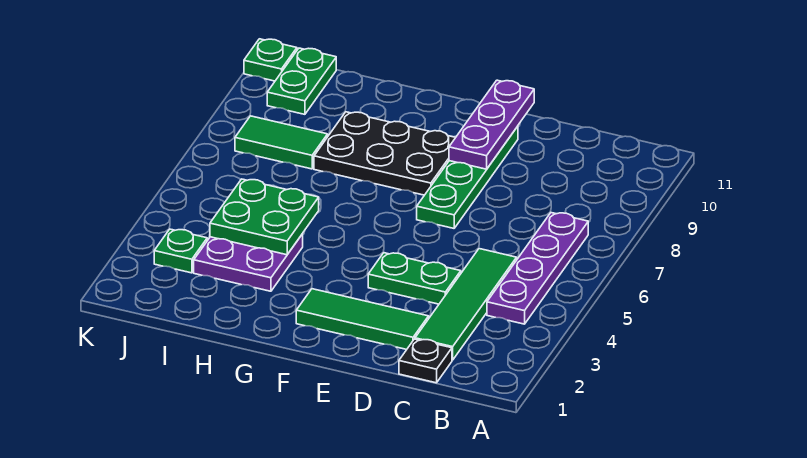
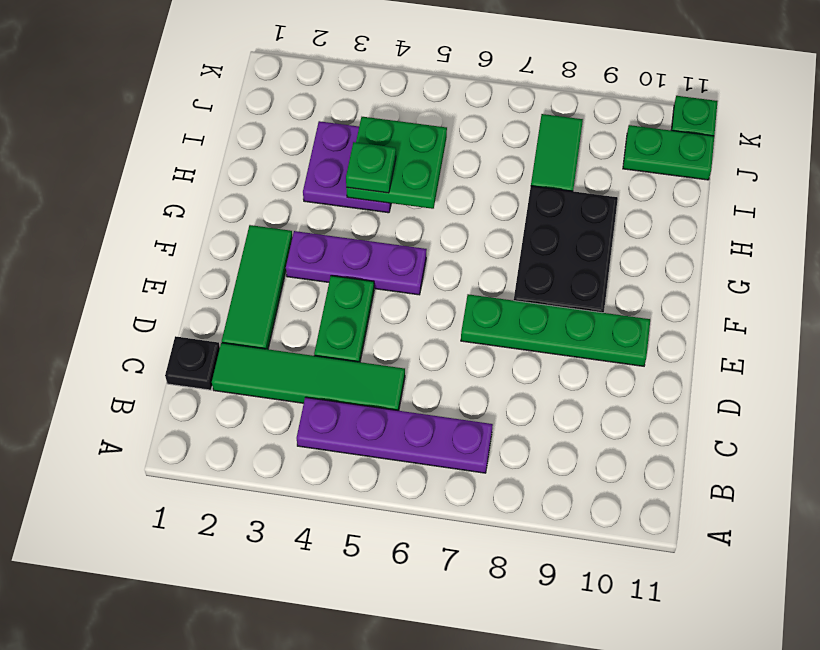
purple 1x3 plate [449,80,534,169] -> purple 1x3 plate moved to [286,231,427,295]
green 1x1 plate [154,229,207,273] -> green 1x1 plate moved to [346,142,396,193]

